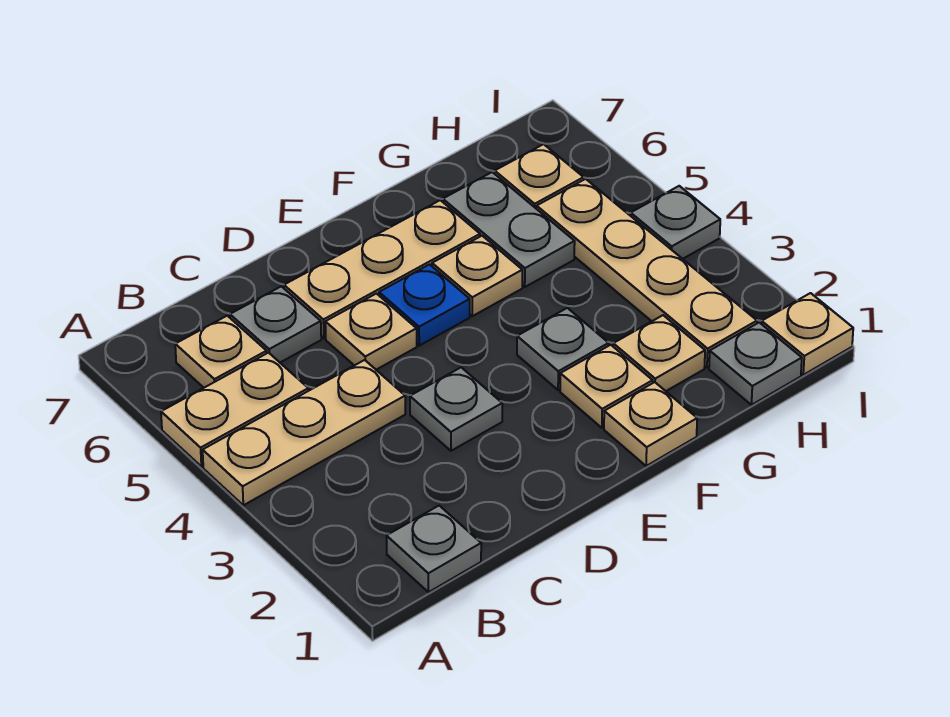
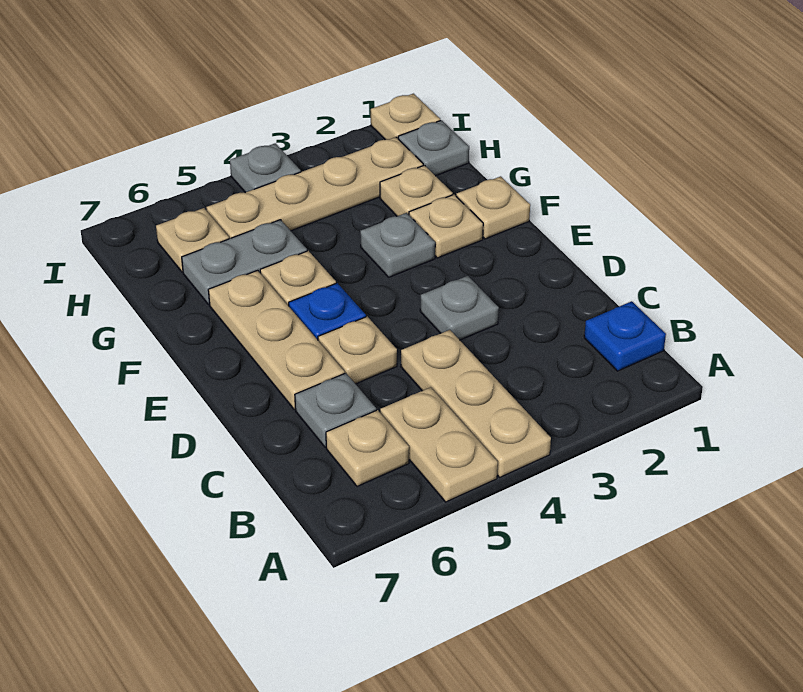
grey 1x1 plate [387,506,481,592] -> blue 1x1 plate [584,301,666,371]

